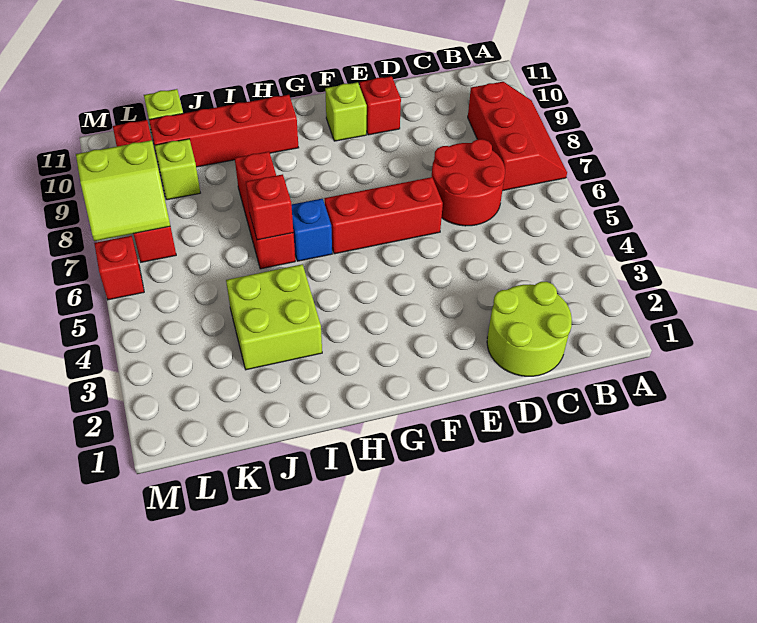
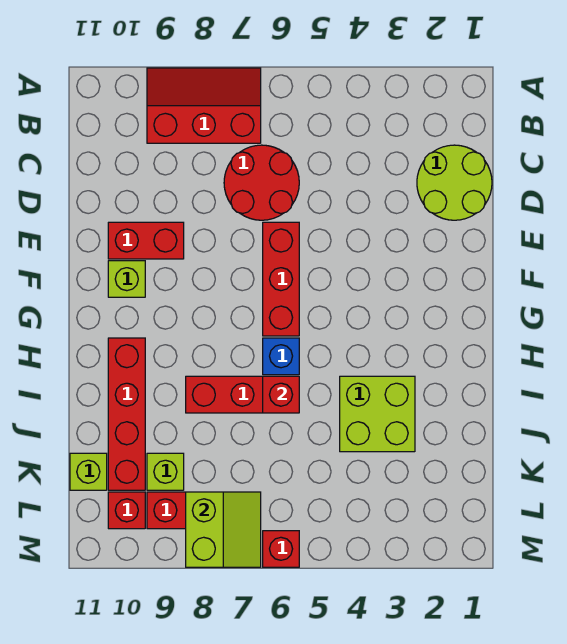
red 1x1 brick [360,76,401,135] -> red 1x2 brick [108,222,184,259]

